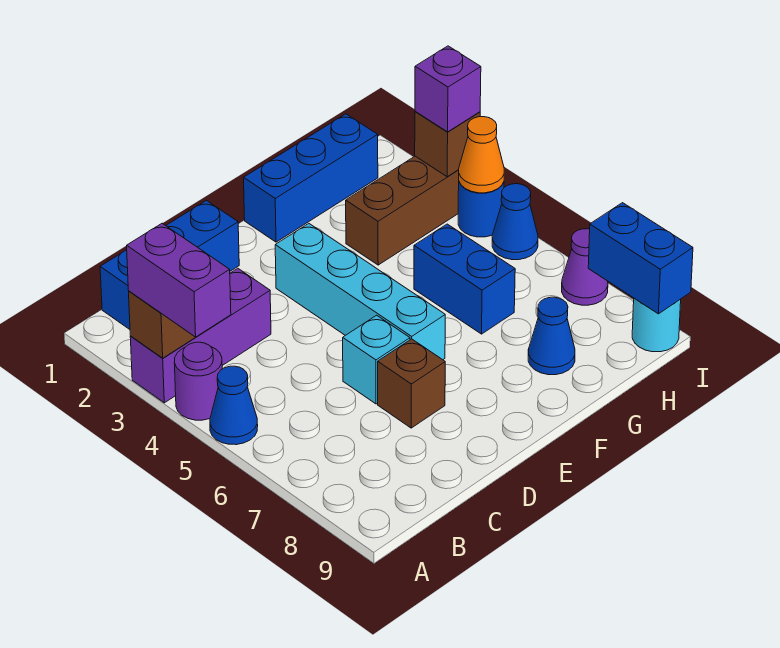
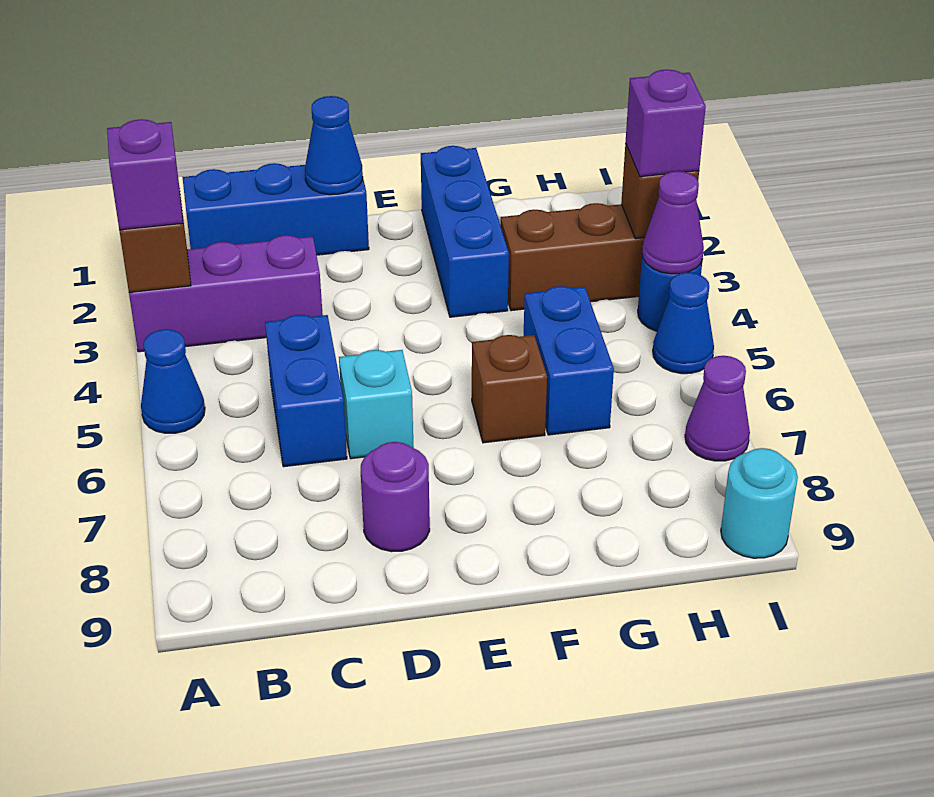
purple 1x2 brick [127,223,231,337] -> purple 1x1 brick [107,119,183,230]
purple 1x1 round brick [174,342,222,420] -> purple 1x1 round brick moved to [361,442,430,552]
brown 1x1 brick [378,339,445,428] -> brown 1x1 brick moved to [472,335,547,443]
cyan 1x4 brick [275,224,445,360] -> none
blue 1x3 brick [244,114,378,242] -> blue 1x3 brick turned to [421,146,509,317]
blue 1x1 cone [528,297,575,375] -> blue 1x1 cone moved to [305,96,363,195]
orange 1x1 cone [459,117,504,193] -> purple 1x1 cone [642,171,704,274]
blue 1x2 brick [588,203,693,314] -> blue 1x2 brick moved to [265,315,347,467]

